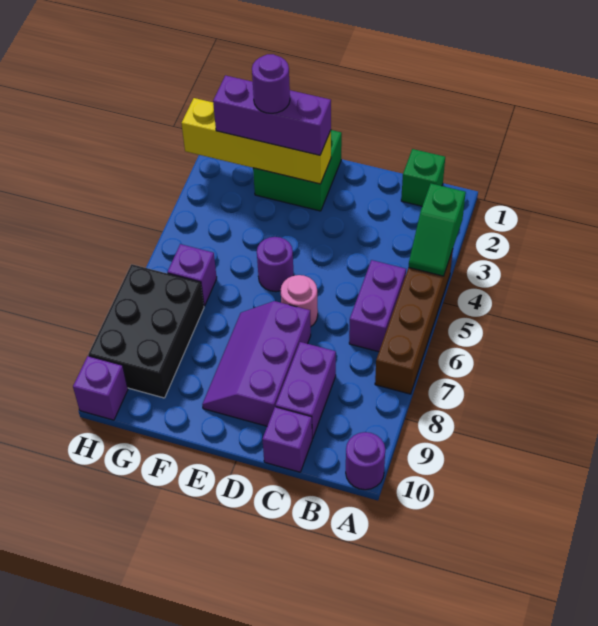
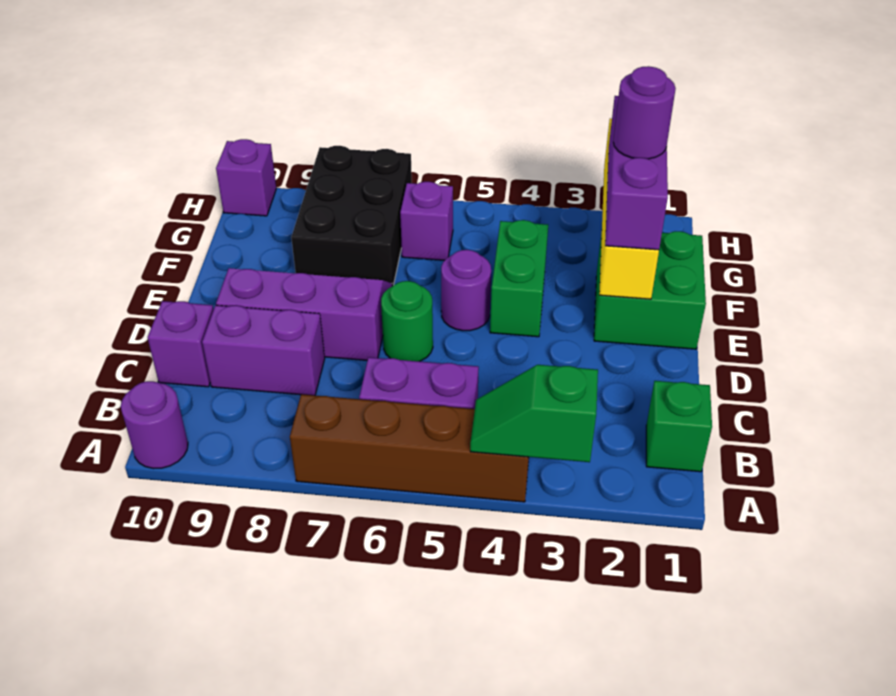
pink 1x1 round brick [281,275,318,326] -> green 1x1 round brick [381,281,433,361]
none -> green 1x2 brick [490,220,548,337]
black 2x3 brick [88,264,204,398] -> black 2x3 brick turned to [291,146,412,286]

